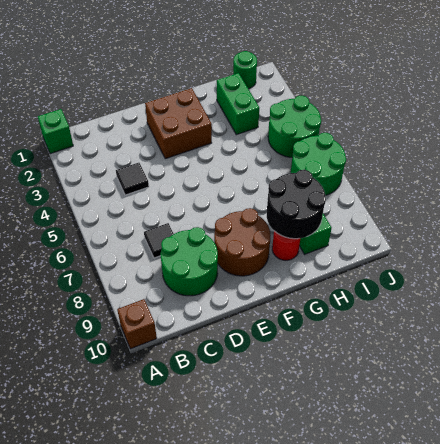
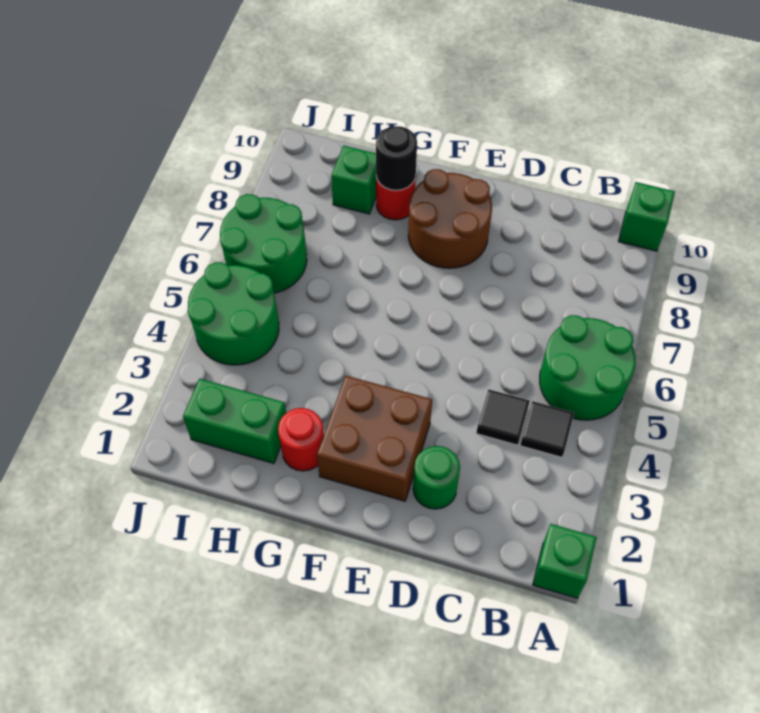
brown 1x1 brick [117,299,157,349] -> green 1x1 brick [618,182,675,251]
black 1x1 tile [144,223,174,258] -> black 1x1 tile moved to [520,401,574,457]
green 2x2 round brick [161,227,218,296] -> green 2x2 round brick moved to [540,315,636,420]
none -> red 1x1 round brick [278,408,324,471]
black 2x2 round brick [267,170,326,239] -> black 1x1 round brick [376,126,417,190]
green 1x2 brick [217,73,259,135] -> green 1x2 brick turned to [183,379,286,463]
green 1x1 round brick [233,51,257,89] -> green 1x1 round brick moved to [413,446,460,509]

